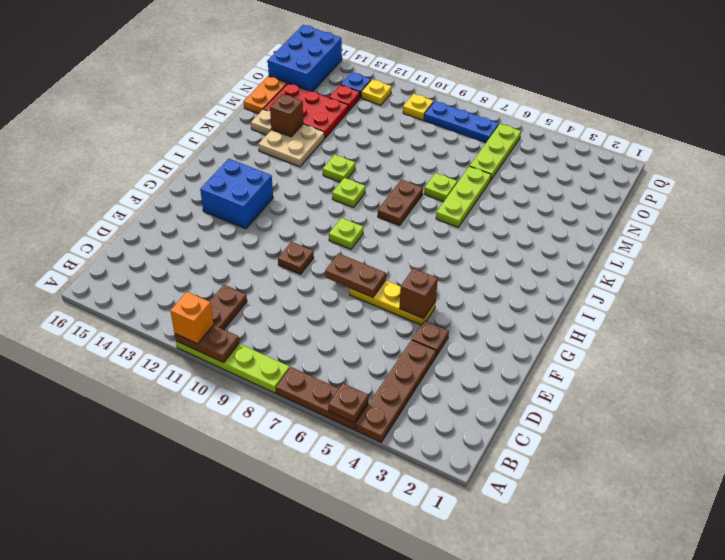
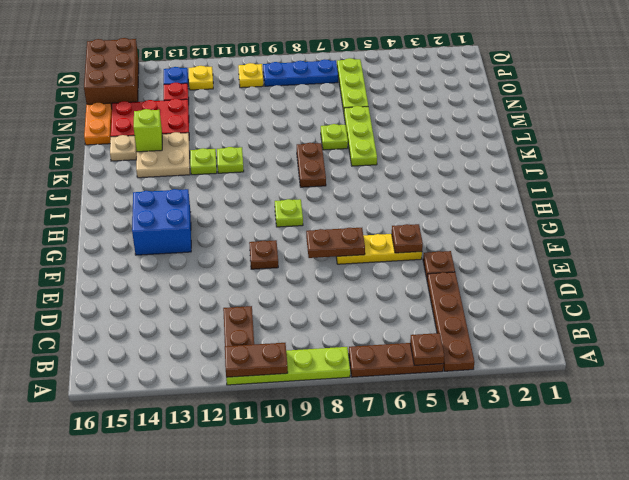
orange 1x1 brick [170,292,214,344] -> none
brown 1x1 brick [399,268,438,319] -> brown 1x1 plate [392,224,423,253]
lime 1x1 plate [332,178,366,208] -> lime 1x1 plate moved to [190,148,217,175]
brown 1x1 brick [270,94,303,137] -> lime 1x1 brick [134,109,162,152]
blue 2x3 brick [268,25,342,92] -> brown 2x3 brick [84,38,139,107]

